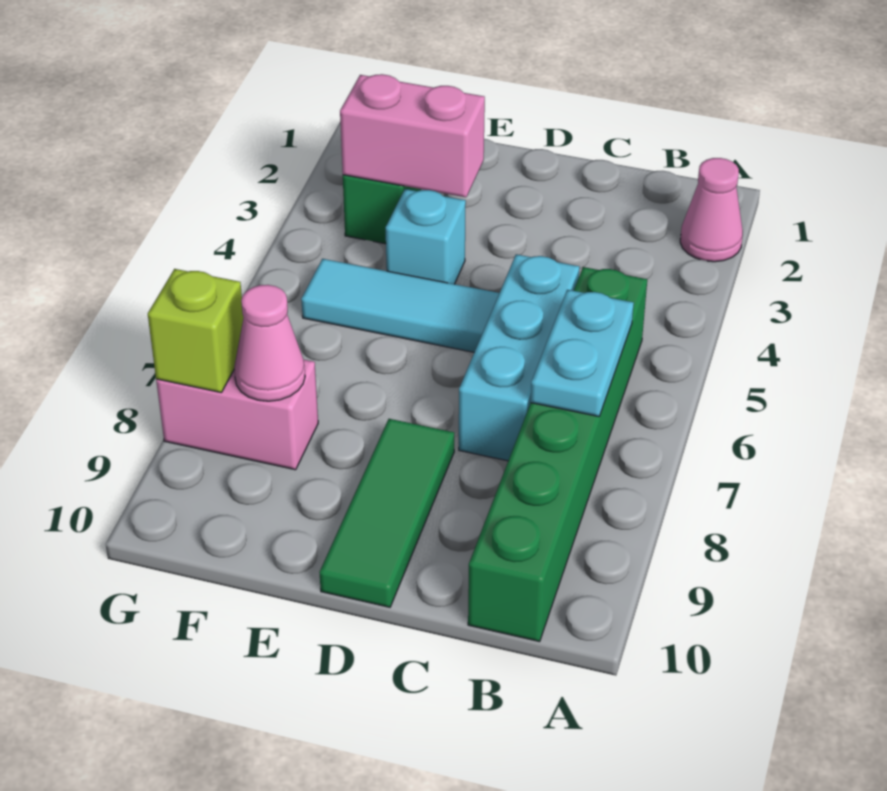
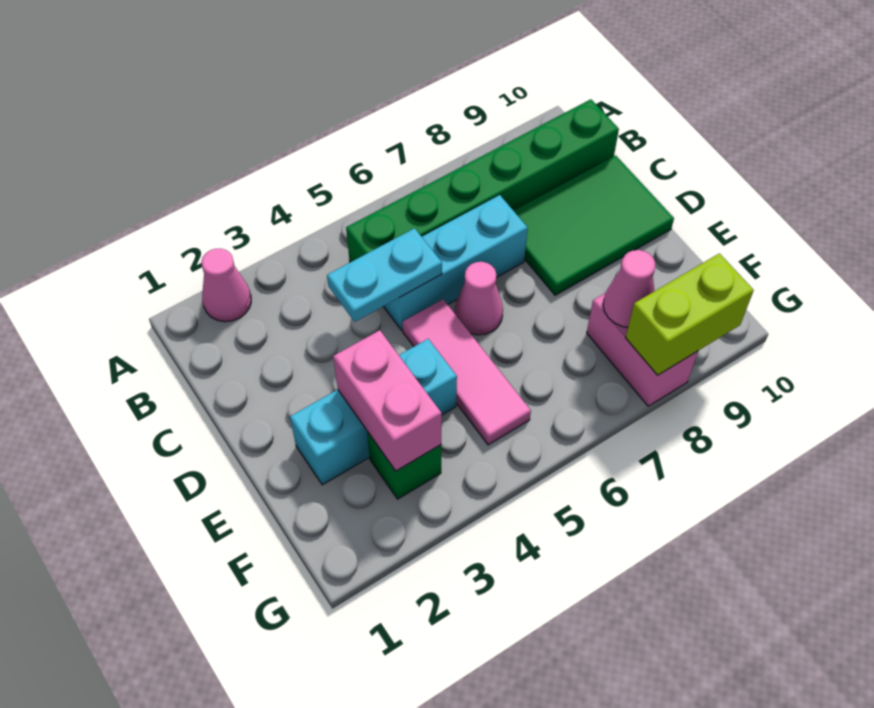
cyan 1x2 plate [530,290,634,417] -> cyan 1x2 plate moved to [327,228,442,322]
cyan 1x3 tile [301,259,499,352] -> pink 1x3 tile [402,299,531,445]
none -> pink 1x1 cone [455,262,503,335]
green 1x3 tile [319,419,454,607] -> green 2x3 tile [514,155,674,295]
cyan 1x1 brick [386,189,466,284] -> cyan 1x3 brick [290,339,457,485]
lime 1x1 brick [148,269,244,393] -> lime 1x2 brick [626,253,754,375]

